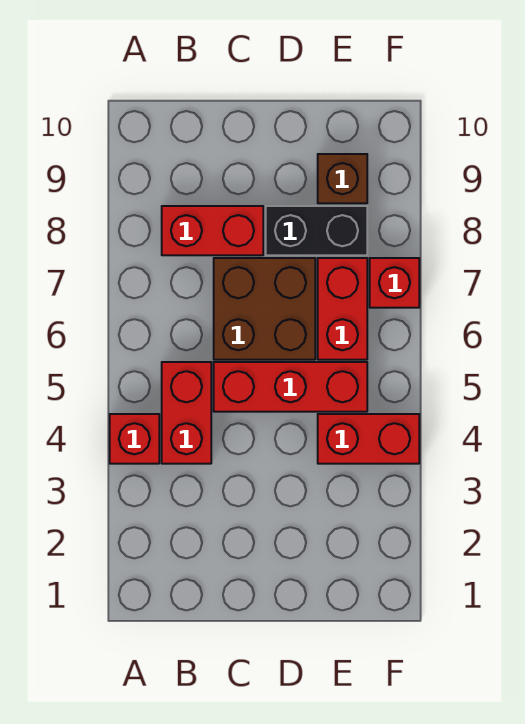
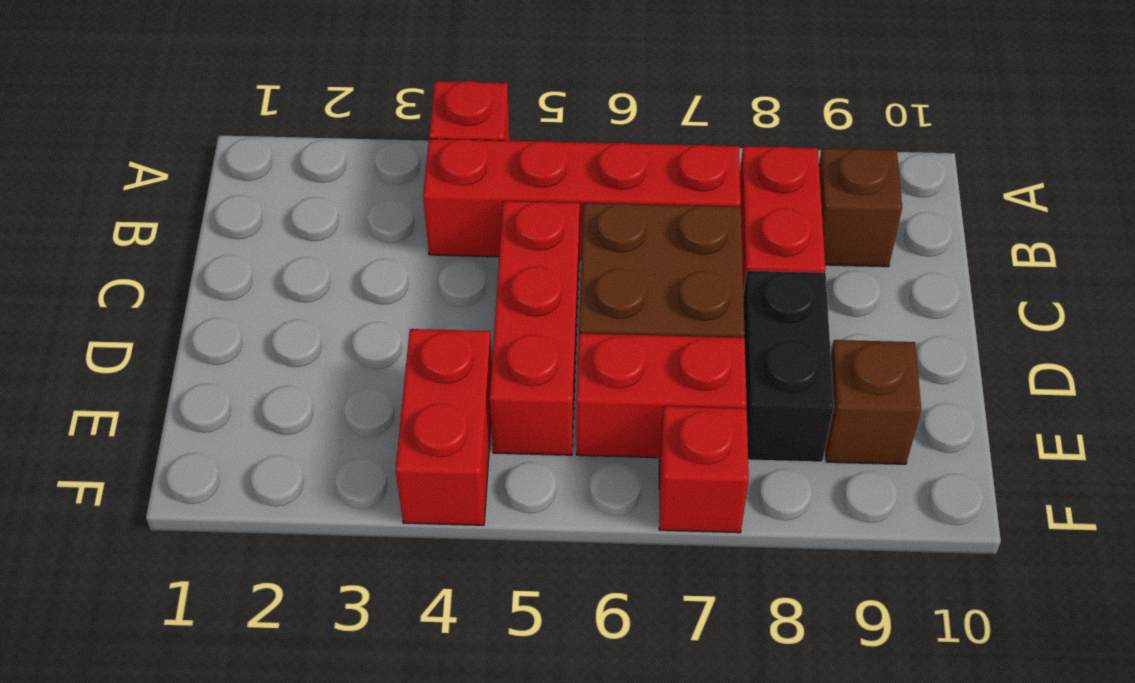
red 1x2 brick [162,362,211,464] -> red 1x4 brick [423,139,741,259]
none -> brown 1x1 brick [819,148,902,267]

